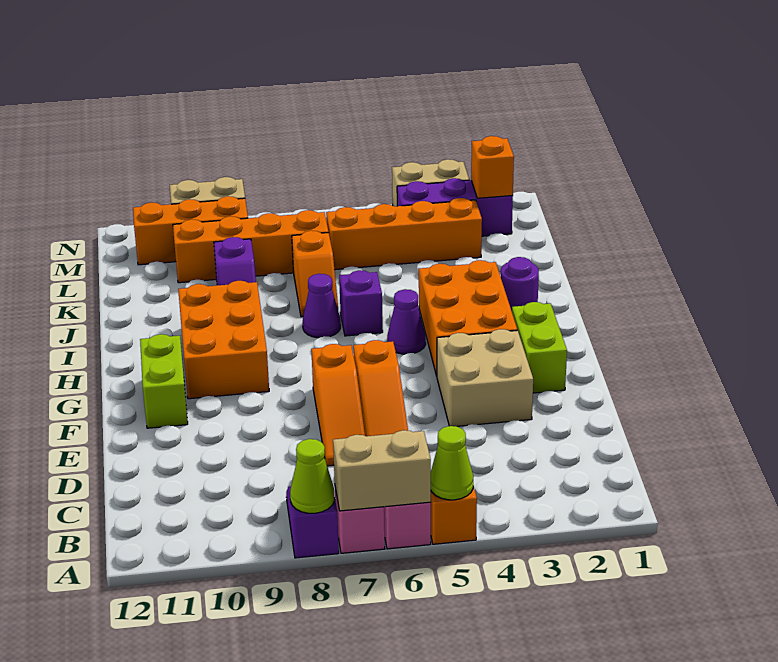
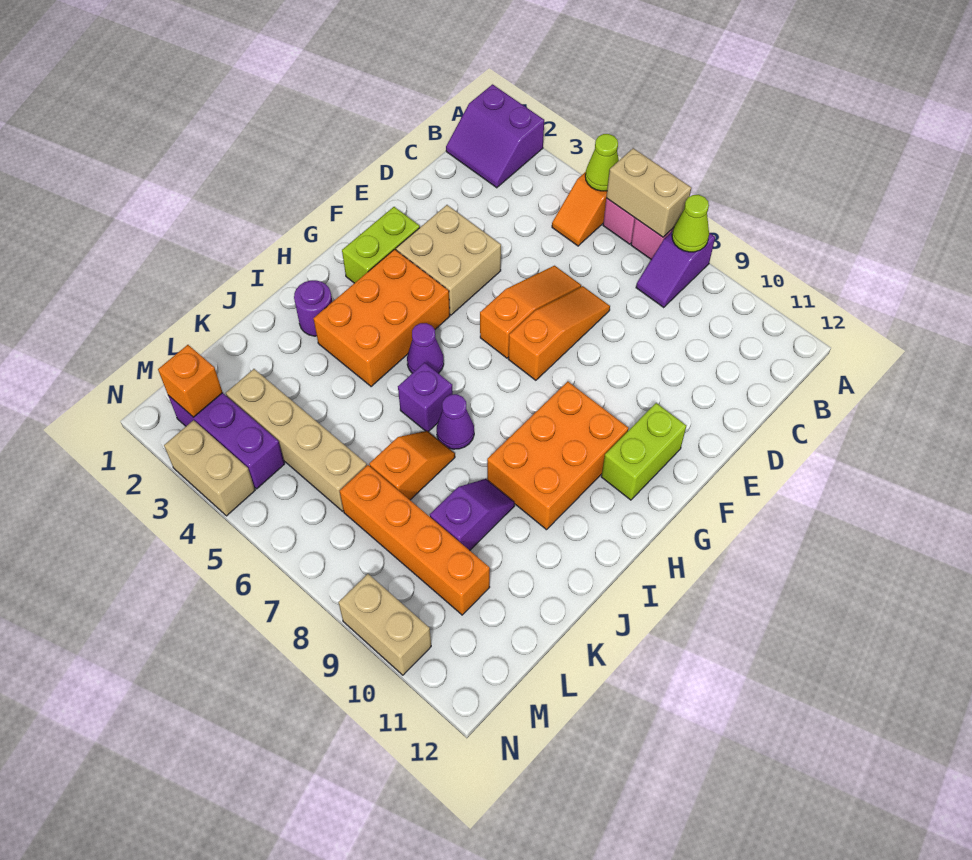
none -> purple 2x2 slope [446,84,544,188]
orange 1x4 brick [326,198,482,270] -> tan 1x4 brick [226,369,367,511]
orange 1x3 brick [133,196,248,265] -> none

